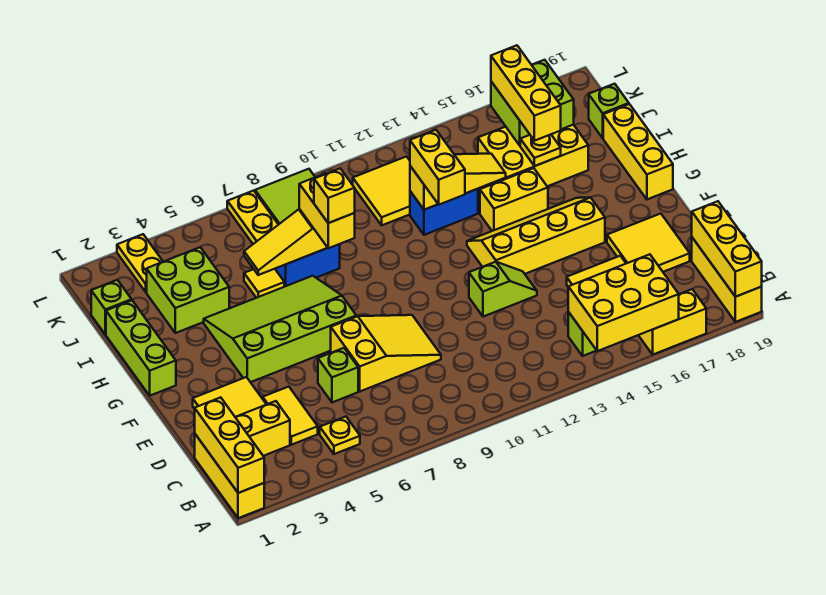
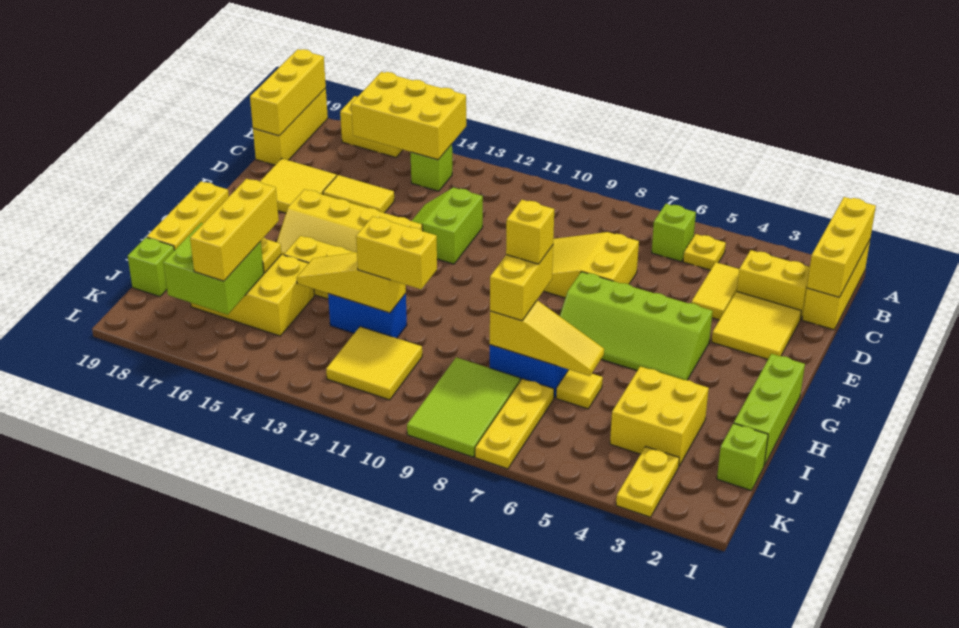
lime 1x1 brick [318,348,358,402] -> lime 1x1 brick moved to [652,204,696,262]
lime 1x2 slope [469,262,537,317] -> lime 2x2 slope [412,188,483,264]
lime 3x4 slope [204,276,356,382] -> lime 2x4 slope [560,272,713,380]
yellow 1x2 brick [410,130,465,205] -> yellow 1x2 brick turned to [356,216,437,289]
lime 2x2 brick [147,247,229,333] -> yellow 2x2 brick [610,366,709,466]

